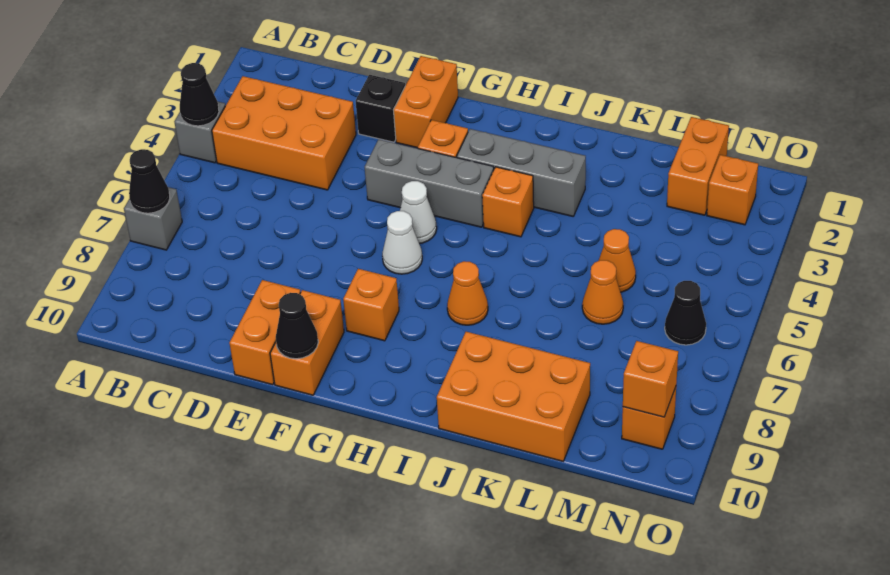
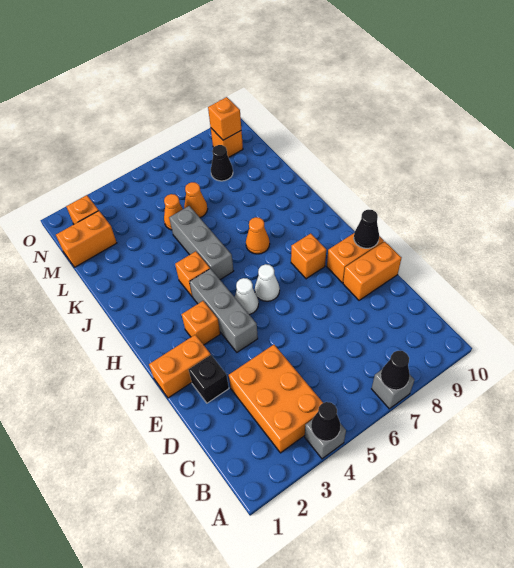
grey 1x3 brick [457,129,586,216] -> grey 1x3 brick moved to [169,206,233,280]
orange 2x3 brick [437,332,590,461] -> none
black 1x1 cone [665,281,706,345] -> black 1x1 cone moved to [211,145,233,181]

